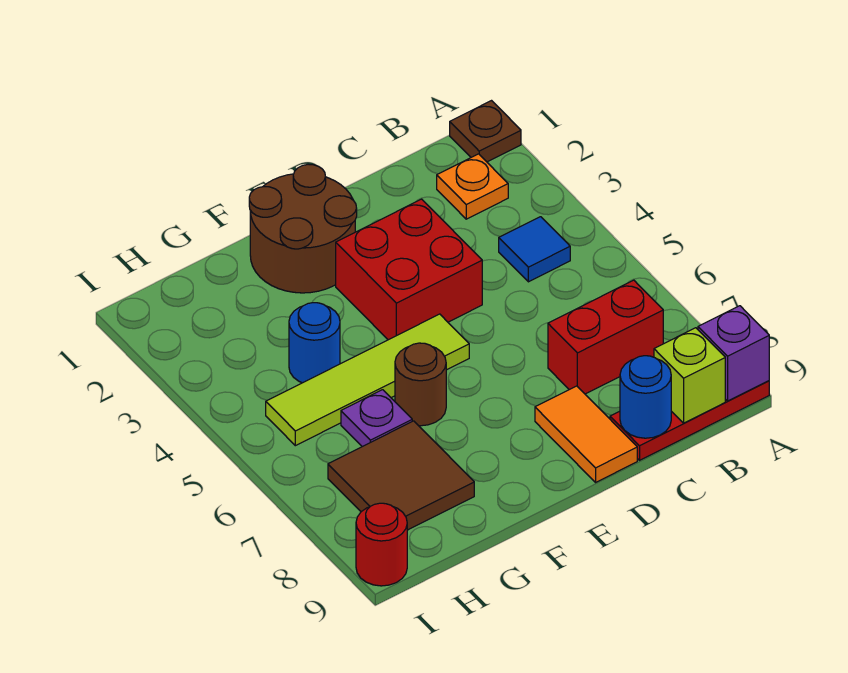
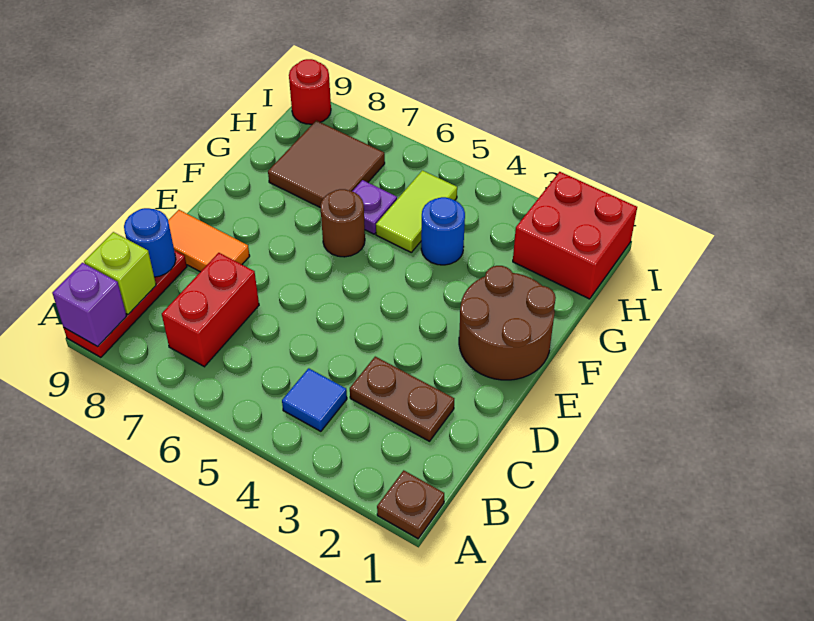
orange 1x1 plate [437,154,508,219] -> none
none -> brown 1x2 plate [350,357,454,441]
red 2x2 brick [336,199,482,340] -> red 2x2 brick moved to [513,172,637,299]
lime 1x4 tile [266,314,469,446] -> lime 1x2 tile [376,170,457,252]

